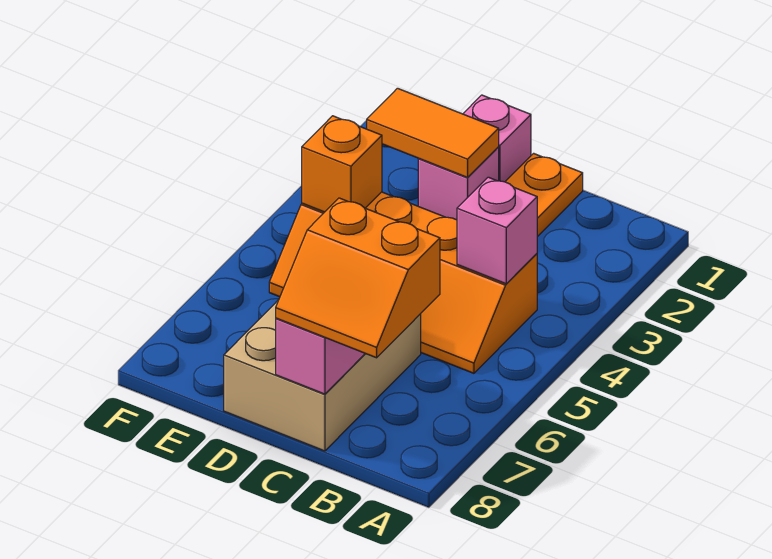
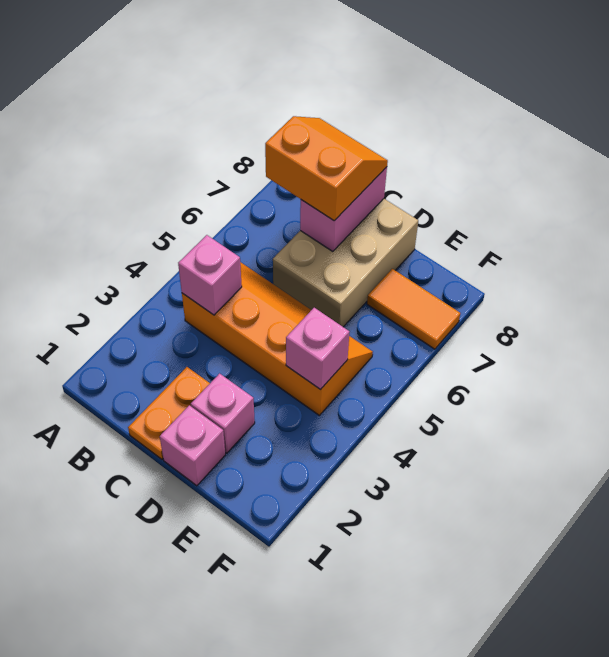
orange 1x2 tile [367,88,499,177] -> orange 1x2 tile moved to [367,269,460,349]
orange 1x1 brick [302,116,382,212] -> pink 1x1 brick [286,308,349,389]

